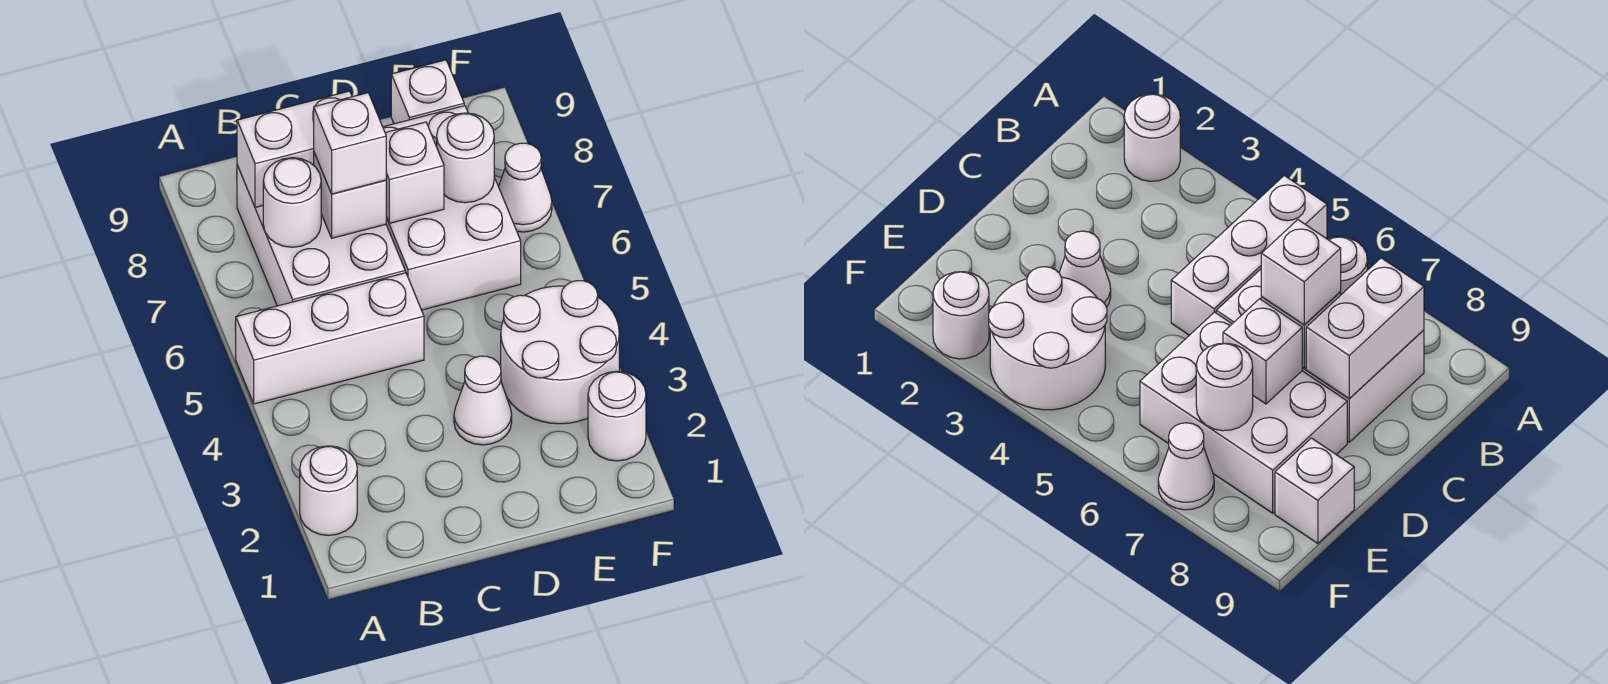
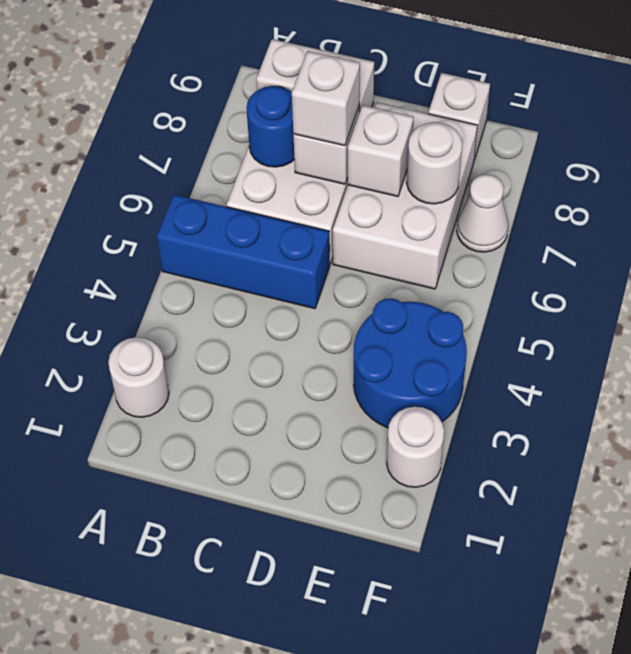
white 1x3 brick [236,273,424,404] -> blue 1x3 brick [157,194,330,309]
white 1x1 round brick [263,158,321,247] -> blue 1x1 round brick [246,86,294,167]
white 1x1 cone [454,356,512,445] -> none
white 2x2 round brick [501,281,619,424] -> blue 2x2 round brick [354,298,467,428]

